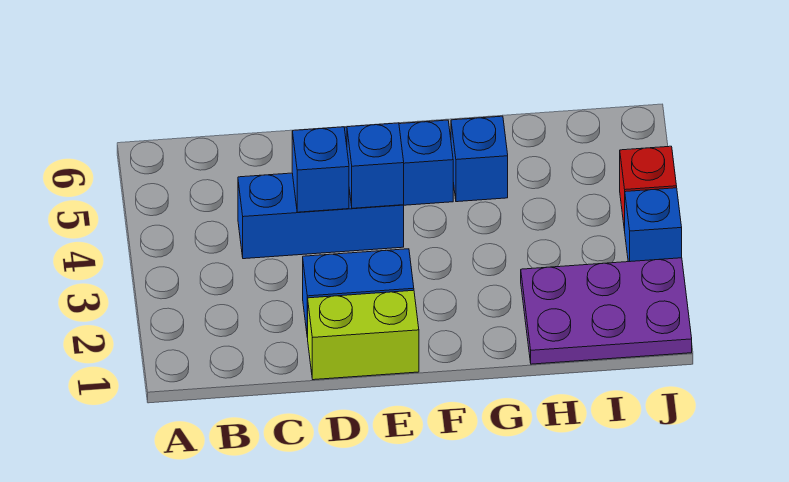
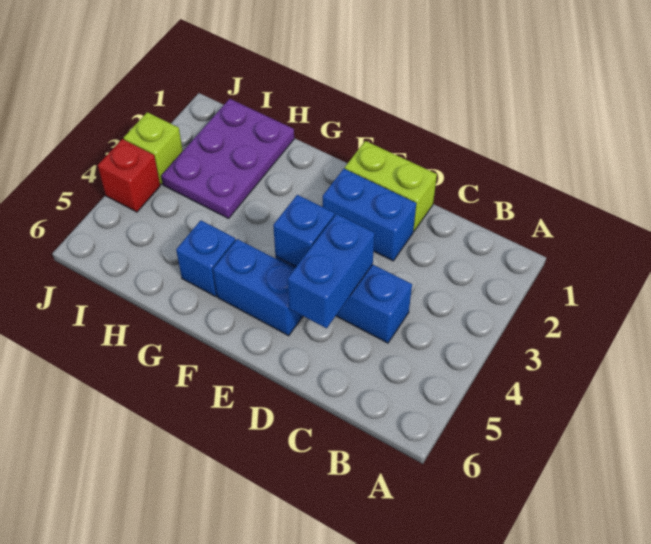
blue 1x1 brick [292,127,349,212] -> blue 1x2 brick [288,214,375,328]
purple 2x3 plate [521,258,692,364] -> purple 2x3 plate turned to [161,99,294,219]
blue 1x1 brick [625,188,682,262] -> lime 1x1 brick [124,112,183,184]

